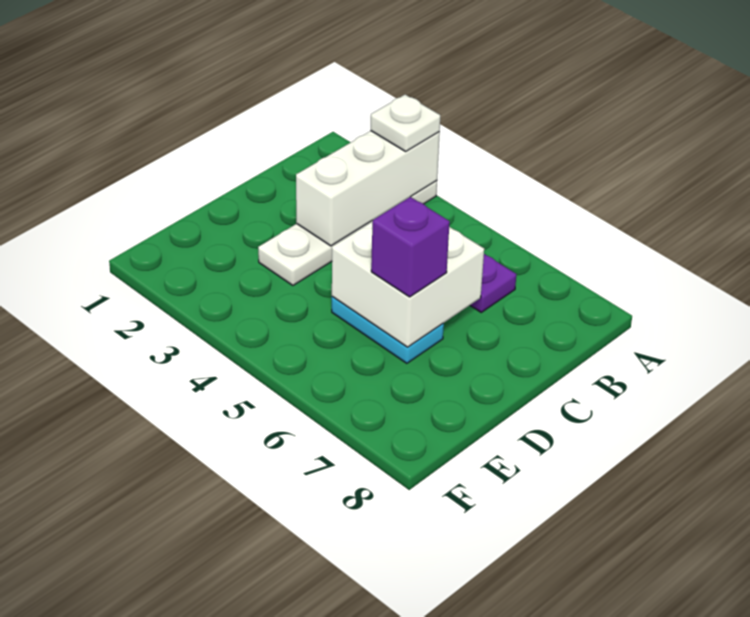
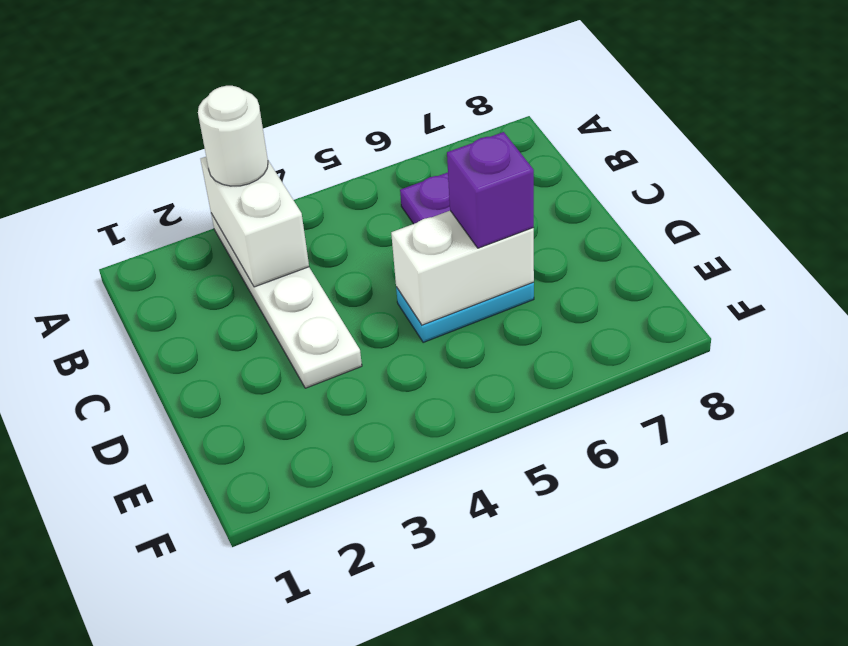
white 1x3 brick [296,131,440,246] -> white 1x2 brick [201,157,309,287]
white 1x1 plate [371,95,440,151] -> white 1x1 round brick [198,86,268,186]
white 2x2 brick [332,222,484,347] -> white 1x2 brick [391,211,534,325]

